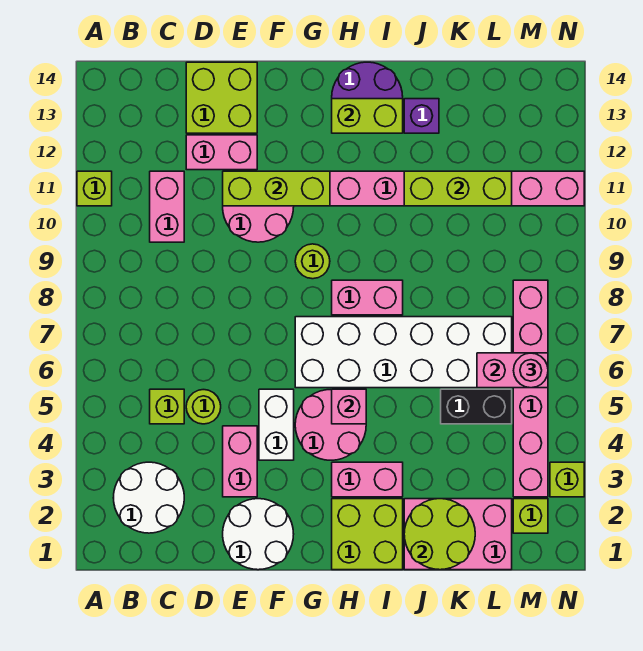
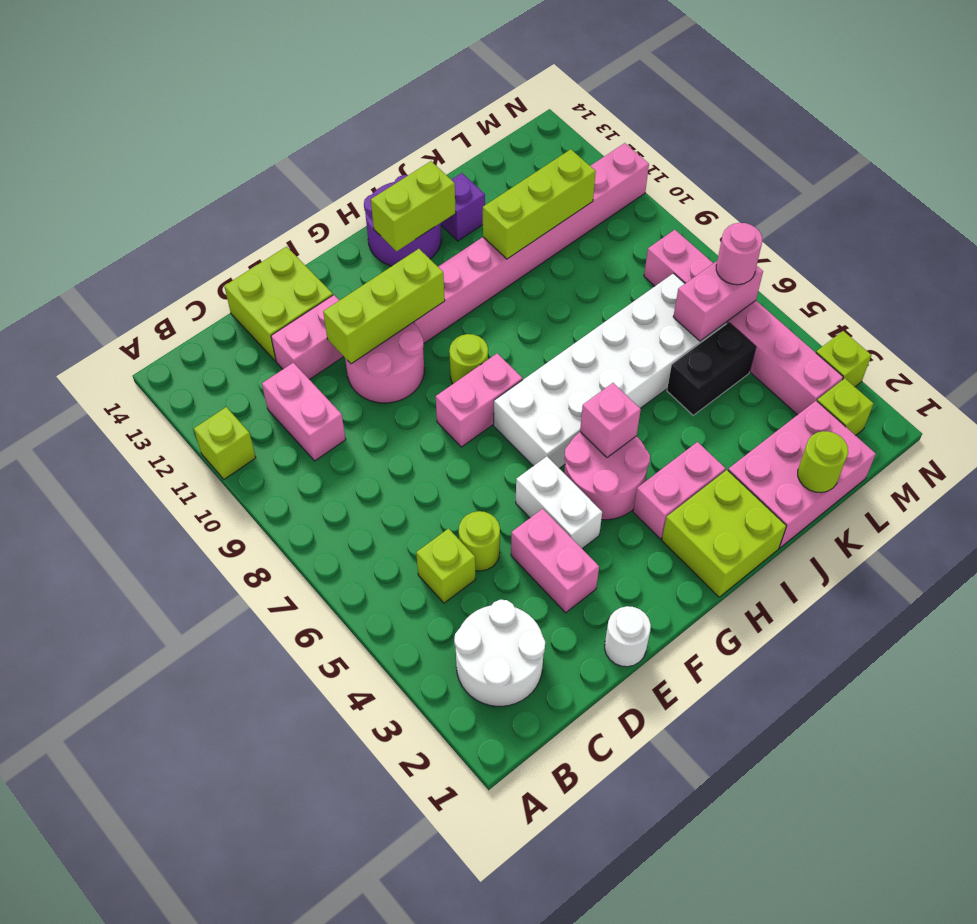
white 2x2 round brick [223,499,294,570] -> white 1x1 round brick [605,606,651,667]
pink 1x2 brick [332,280,403,315] -> pink 1x2 brick moved to [436,353,523,447]
lime 2x2 round brick [404,499,475,570] -> lime 1x1 round brick [798,431,848,493]

